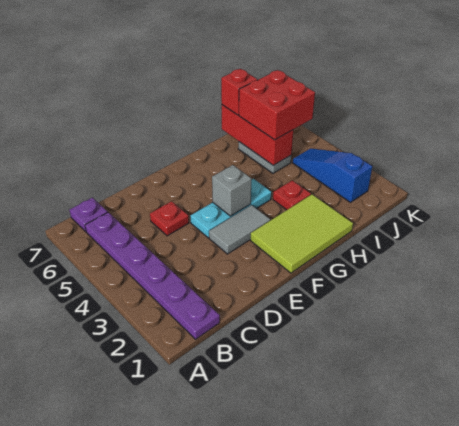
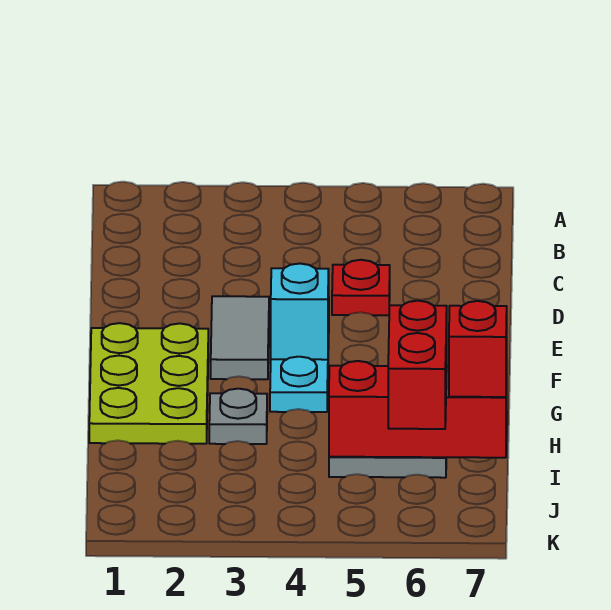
purple 1x6 plate [85,212,220,339] -> none
purple 1x1 plate [70,198,108,232] -> none
lime 2x3 tile [251,194,353,273] -> lime 2x3 plate [89,323,208,444]
grey 1x1 brick [212,165,251,216] -> cyan 1x1 brick [271,264,329,360]
red 1x1 plate [273,180,311,210] -> grey 1x1 plate [209,389,267,444]
red 2x2 brick [239,70,315,140] -> red 1x2 brick [388,301,447,429]
blue 1x3 slope [293,148,372,202] -> none

